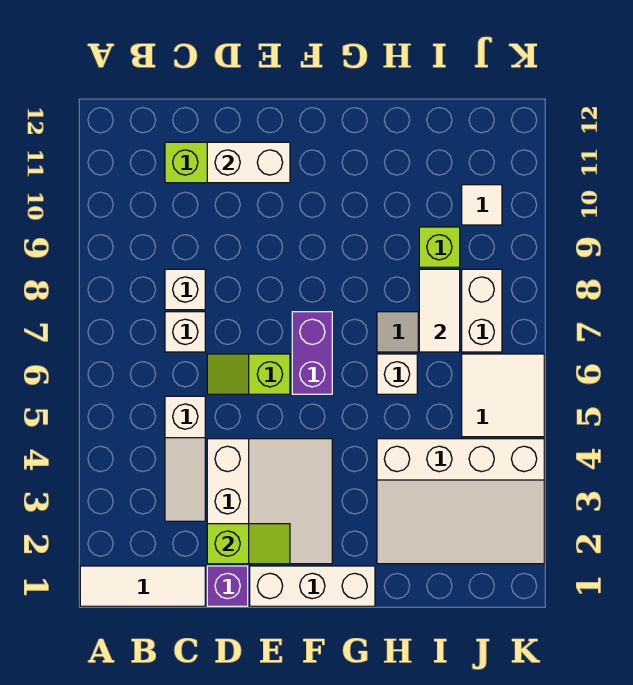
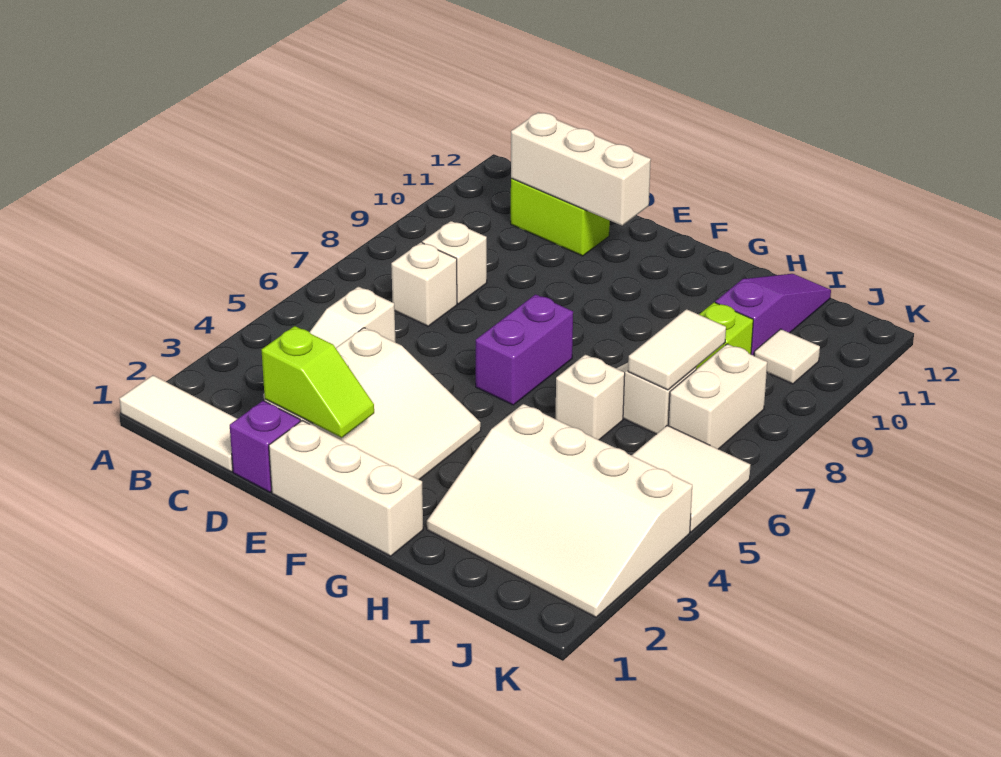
lime 1x2 slope [207,354,290,394] -> none
white 1x2 brick [207,142,290,183] -> white 1x3 brick [511,112,651,226]
none -> purple 1x3 slope [715,274,831,356]

